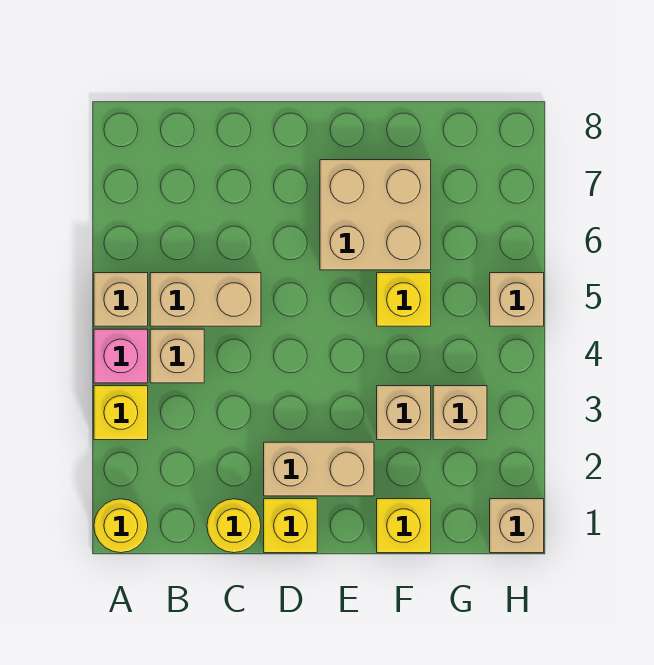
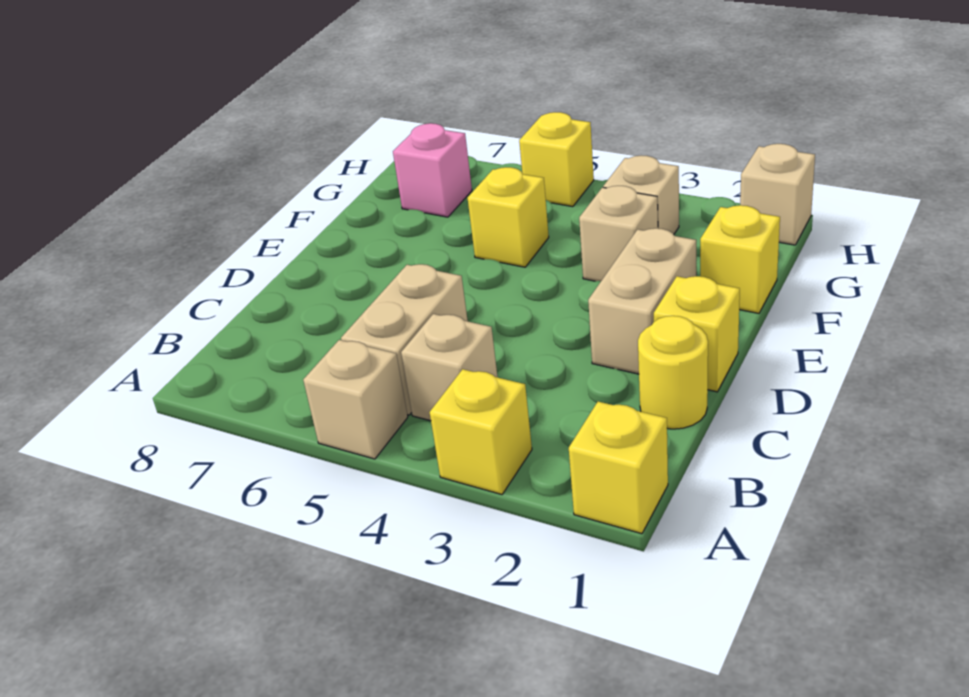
yellow 1x1 round brick [94,499,148,553] -> yellow 1x1 brick [569,402,668,534]
pink 1x1 brick [94,329,148,383] -> pink 1x1 brick moved to [393,123,472,217]
tan 2x2 brick [320,160,431,270] -> none
tan 1x1 brick [490,273,544,326] -> yellow 1x1 brick [519,112,594,207]

